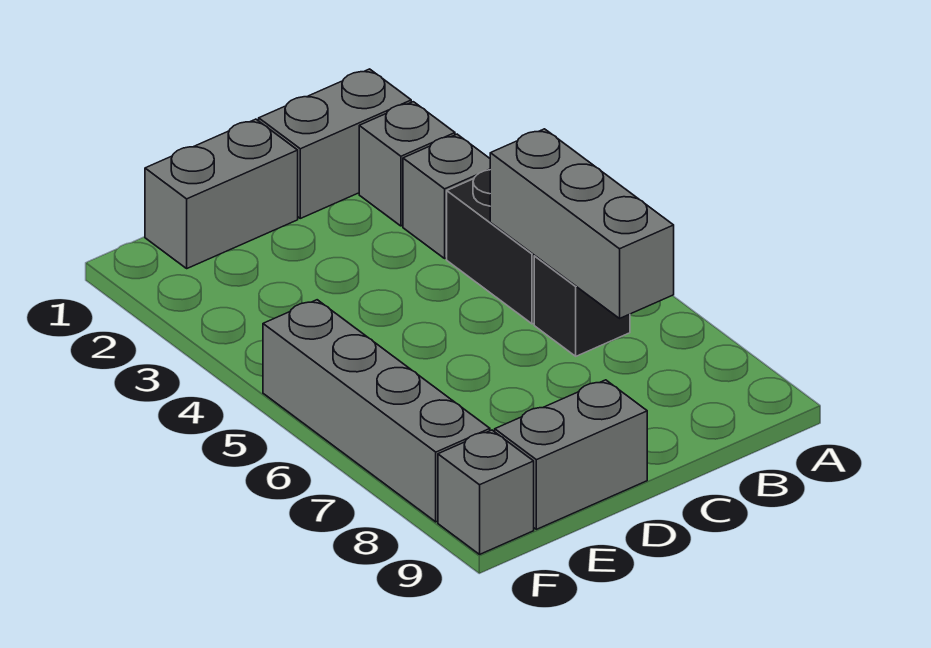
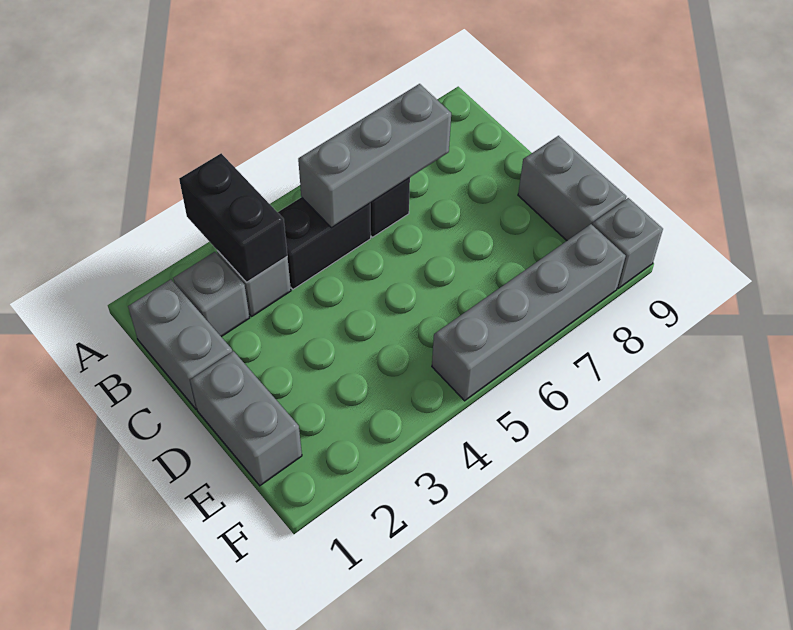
none -> black 1x2 brick [179,153,287,283]

